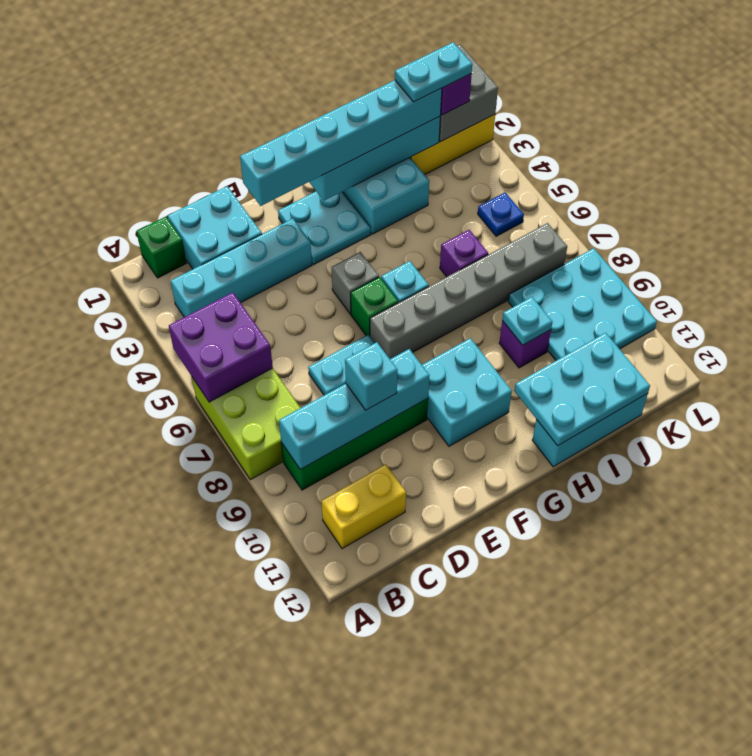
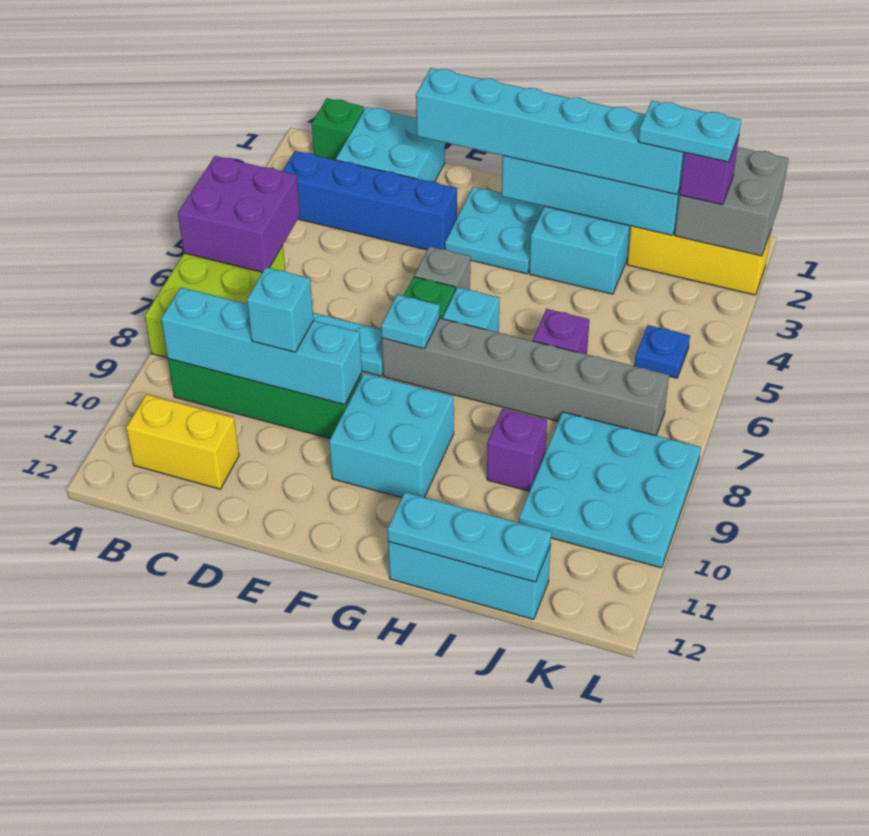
cyan 1x4 brick [171,219,312,317] -> blue 1x4 brick [282,151,457,250]
cyan 2x3 plate [514,333,650,446] -> cyan 1x3 plate [387,492,551,582]
cyan 1x1 plate [502,297,552,345] -> cyan 1x1 plate moved to [381,295,440,349]

